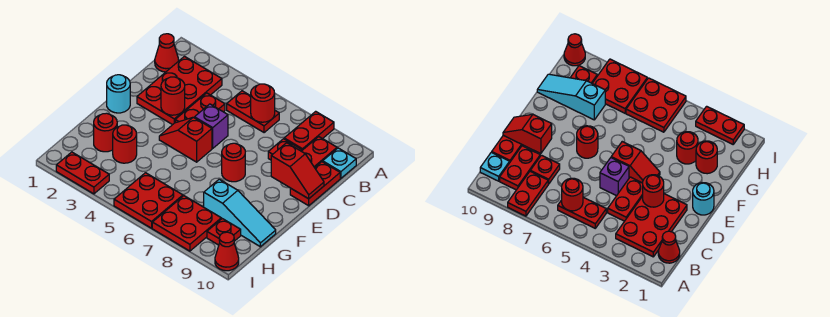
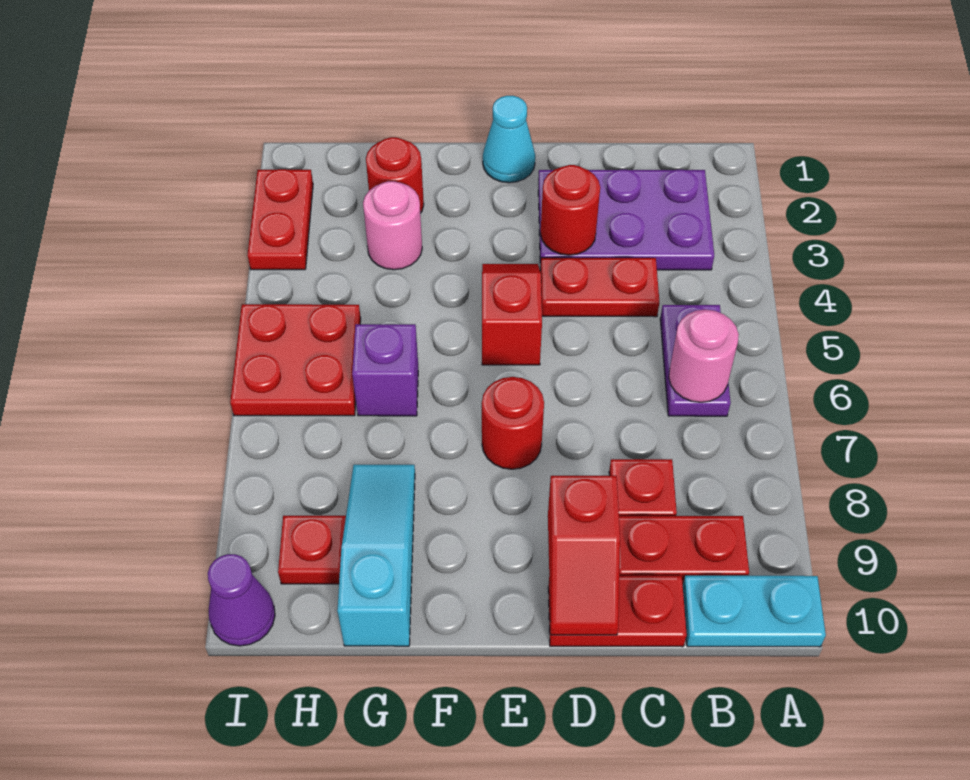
red 1x2 plate [284,111,334,150] -> none
red 1x1 cone [155,34,179,72] -> none
red 2x3 plate [137,56,222,125] -> purple 2x3 plate [538,170,714,270]
red 1x2 plate [227,91,279,133] -> purple 1x2 plate [660,305,731,416]
red 1x1 round brick [251,84,275,122] -> pink 1x1 round brick [669,309,739,402]
cyan 1x1 plate [323,148,356,178] -> cyan 1x2 plate [683,576,826,647]
purple 1x1 brick [194,104,228,148] -> purple 1x1 brick moved to [352,324,418,416]
cyan 1x1 round brick [107,75,130,113] -> cyan 1x1 cone [483,96,535,183]
red 1x1 round brick [113,125,137,163] -> pink 1x1 round brick [363,181,422,270]
cyan 1x3 slope [204,179,276,247] -> cyan 1x3 slope turned to [337,465,415,646]
red 2x2 plate [152,196,221,251] -> none
red 1x1 cone [215,232,239,271] -> purple 1x1 cone [208,554,275,646]

